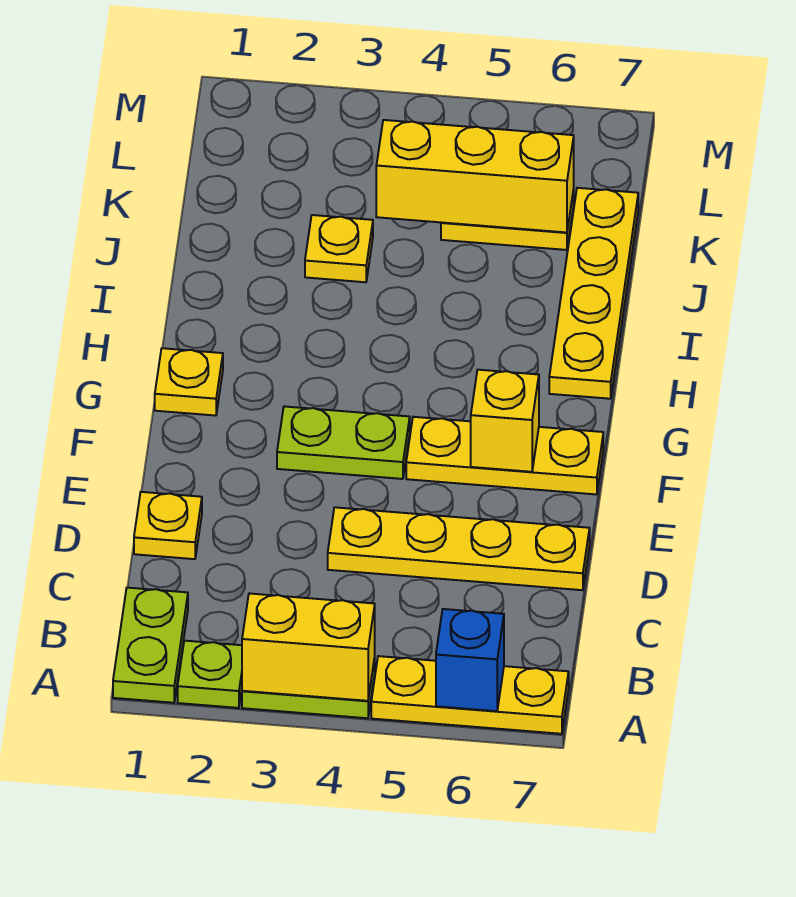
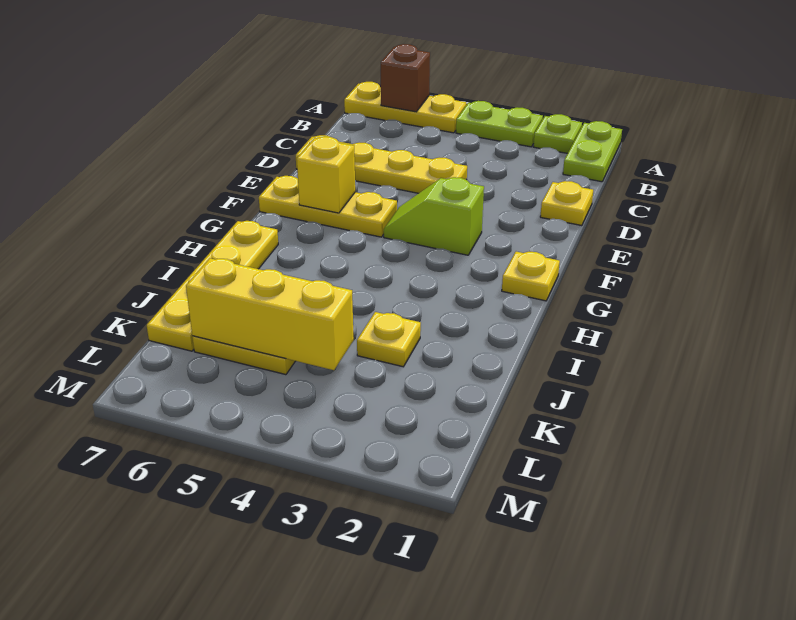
yellow 1x2 brick [242,593,375,701] -> none
blue 1x1 brick [436,609,504,711] -> brown 1x1 brick [381,44,430,112]
lime 1x2 plate [277,406,410,479] -> lime 1x2 slope [384,177,484,255]

